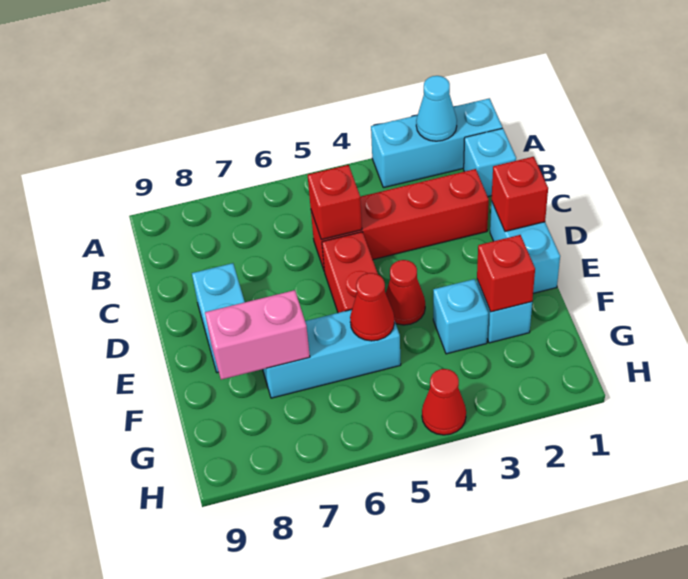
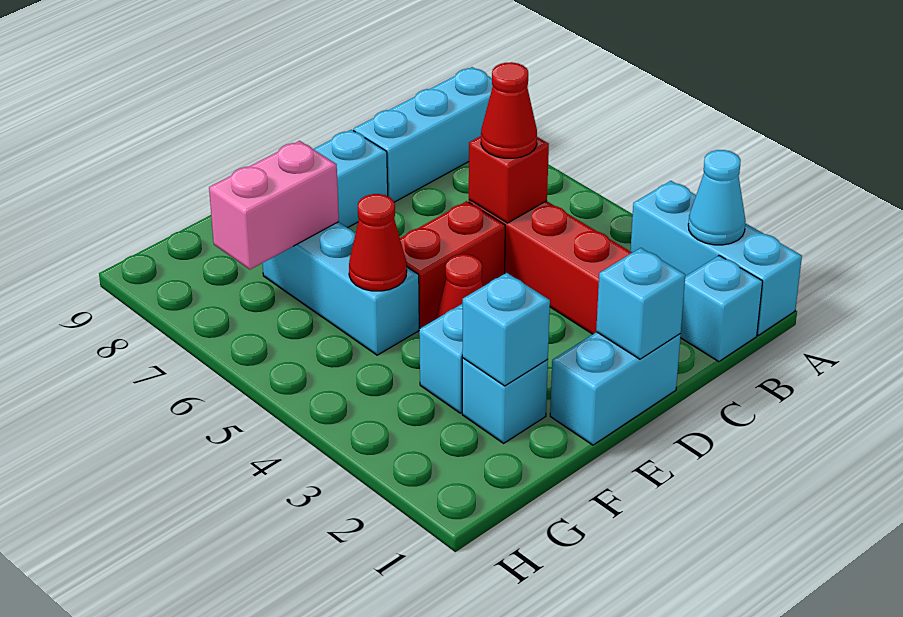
none -> cyan 1x3 brick [353,67,493,202]
red 1x1 brick [492,157,548,231] -> cyan 1x1 brick [596,248,685,359]
red 1x1 brick [477,235,535,312] -> cyan 1x1 brick [462,273,550,386]
pink 1x2 brick [205,290,310,380] -> pink 1x2 brick turned to [209,141,339,270]
red 1x1 cone [422,369,466,435] -> red 1x1 cone moved to [481,62,537,158]

